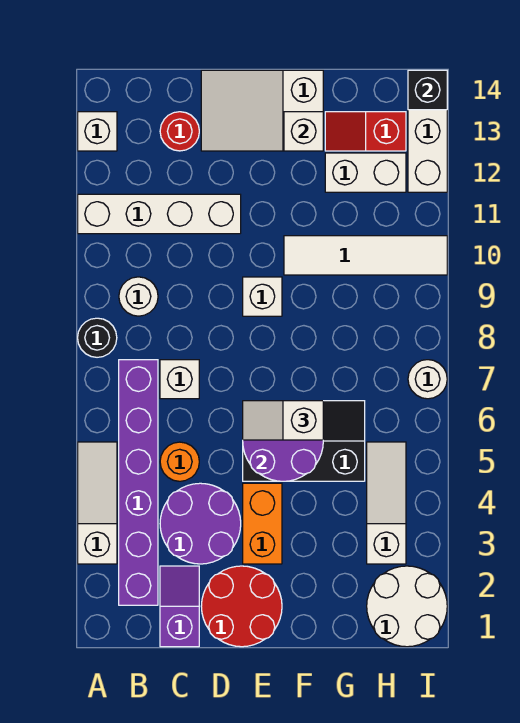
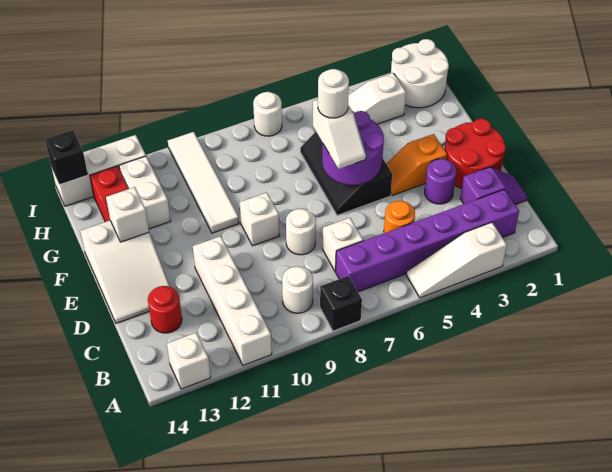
black 1x1 round brick [78,318,117,357] -> black 1x1 brick [320,276,362,331]
purple 1x2 slope [160,566,199,647] -> purple 1x2 slope turned to [460,167,527,205]
purple 2x2 round brick [160,483,241,564] -> purple 1x1 round brick [425,159,456,204]
none -> white 1x1 round brick [286,209,316,255]
orange 1x2 brick [243,483,282,564] -> orange 1x2 slope [387,134,447,196]
none -> white 1x1 round brick [318,69,349,118]

